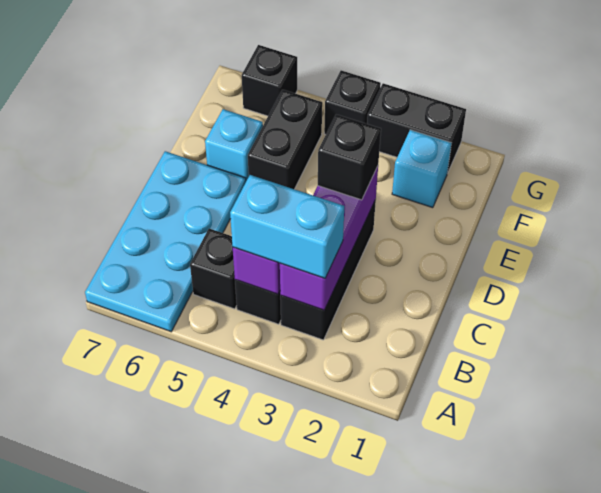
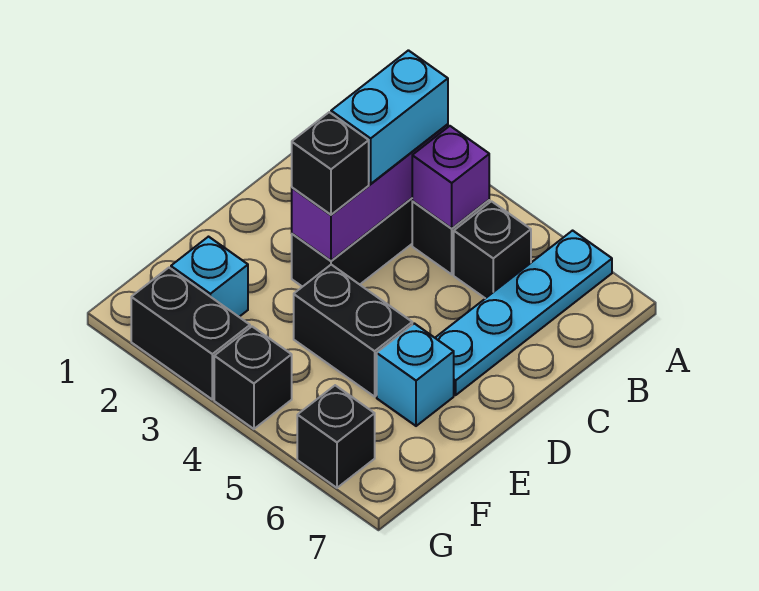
cyan 2x4 plate [85,151,246,332] -> cyan 1x4 plate [435,231,612,395]
cyan 1x2 brick [230,175,344,278] -> cyan 1x2 brick turned to [331,50,448,184]
black 1x2 brick [248,90,322,189] -> black 1x2 brick turned to [294,265,412,397]

